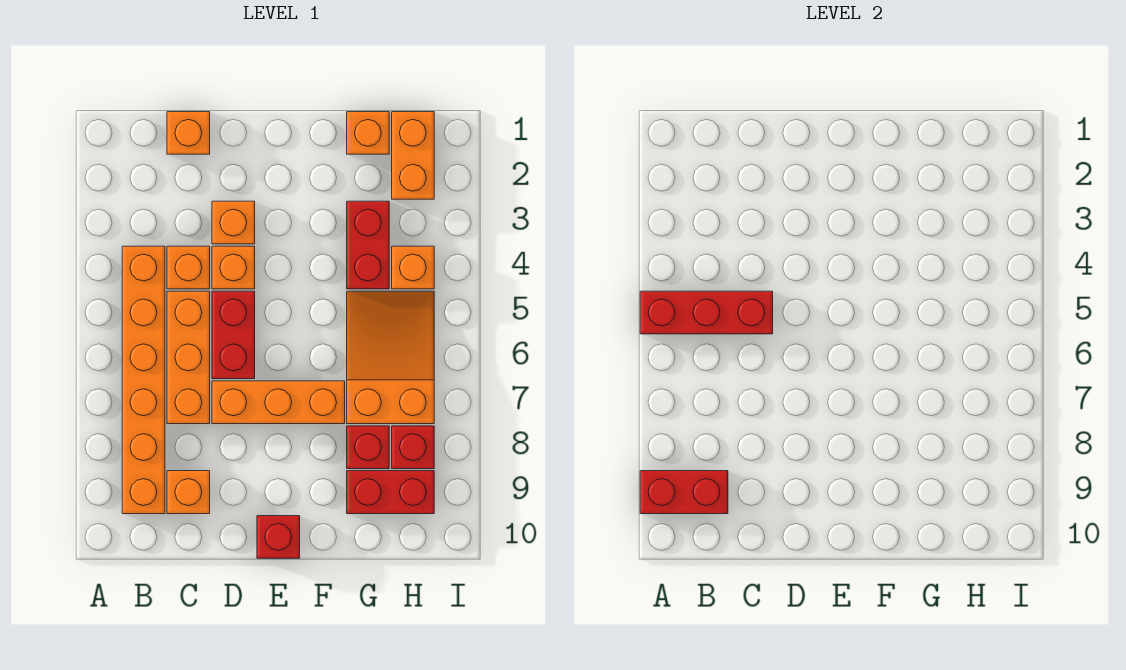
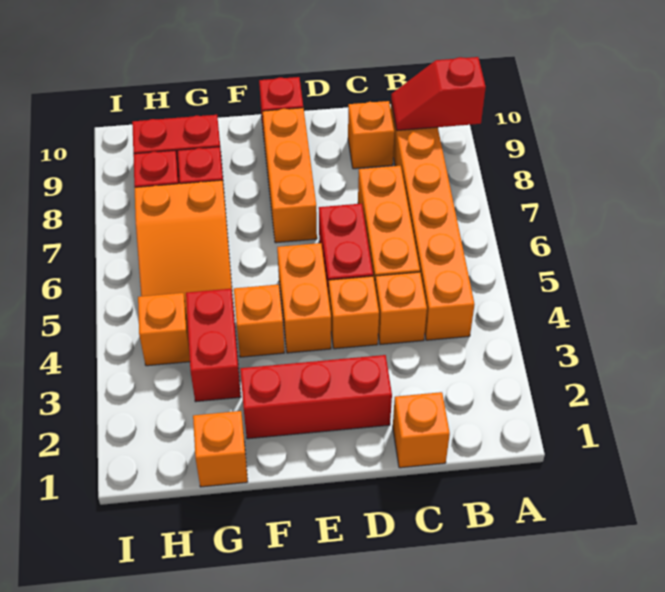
red 1x3 brick [640,291,773,334] -> red 1x3 brick moved to [240,355,392,439]
red 1x2 brick [640,471,728,514] -> red 1x2 slope [391,57,486,131]
orange 1x1 brick [212,201,255,244] -> orange 1x1 brick moved to [234,284,284,357]
orange 1x3 brick [212,381,345,424] -> orange 1x3 brick turned to [263,108,317,243]
orange 1x2 brick [392,112,434,199] -> orange 1x2 brick moved to [277,243,331,353]

